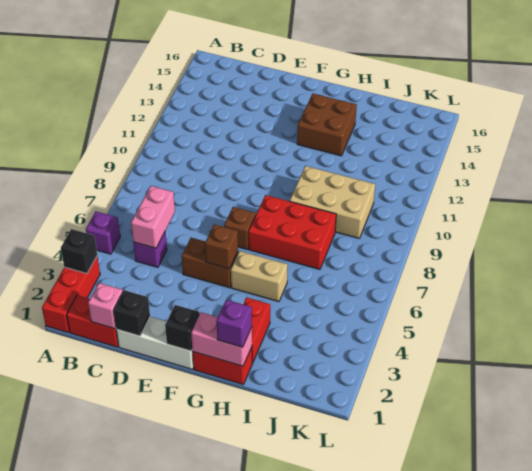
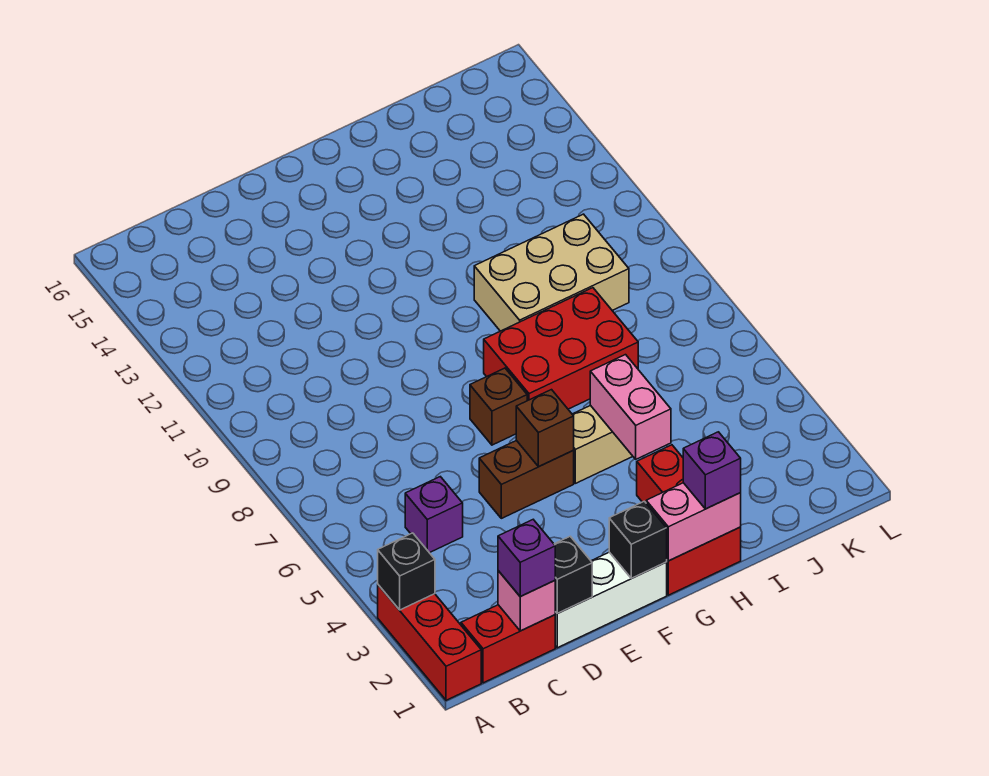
purple 1x1 brick [86,211,120,254] -> purple 1x1 brick moved to [498,520,555,596]
pink 1x2 brick [131,186,175,248] -> pink 1x2 brick moved to [590,355,671,459]
brown 2x2 brick [297,94,357,156] -> none

